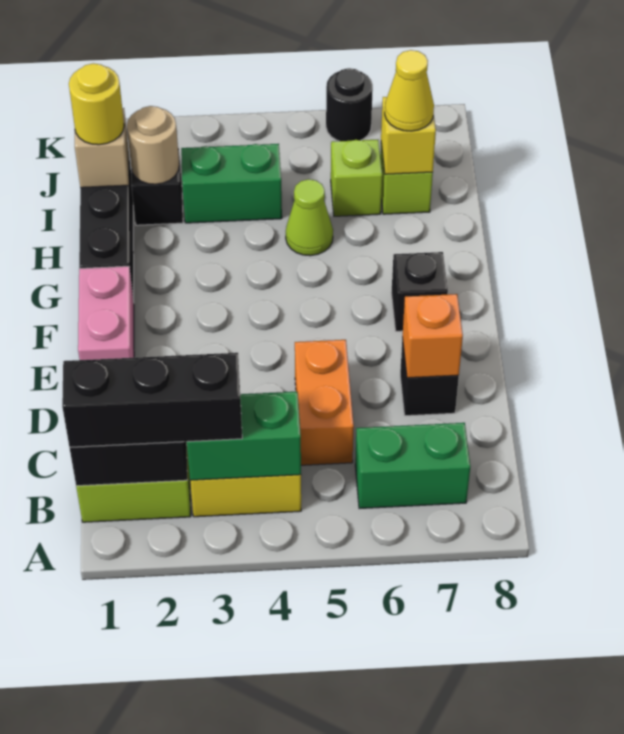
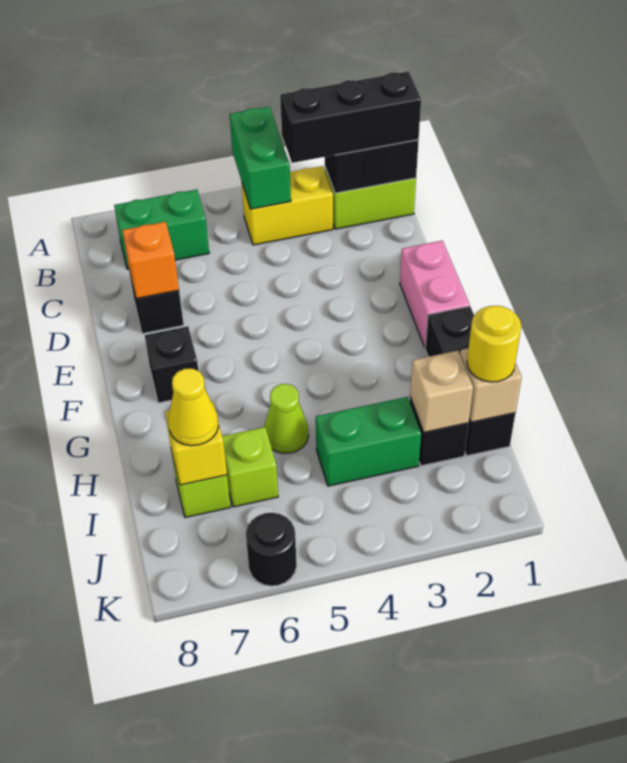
green 1x2 brick [187,392,301,481] -> green 1x2 brick turned to [230,107,291,209]
orange 1x2 brick [295,340,354,465] -> none
tan 1x1 round brick [127,106,179,184] -> tan 1x1 brick [410,351,473,432]

